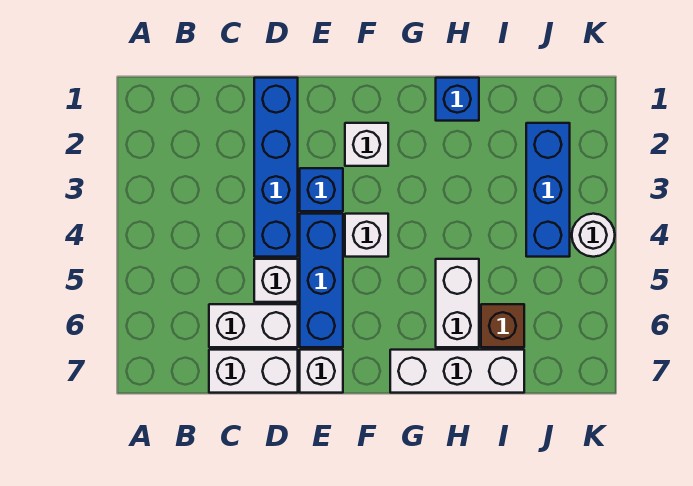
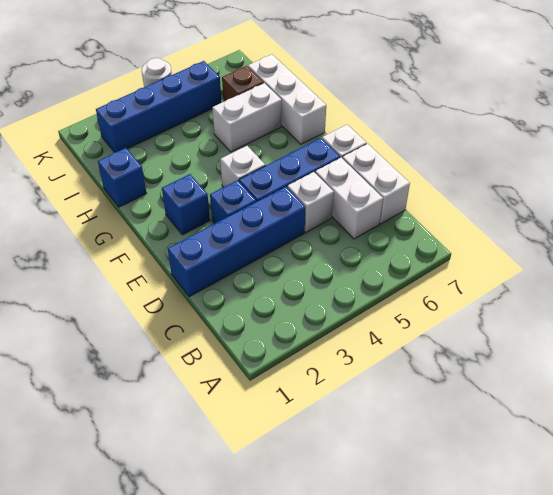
white 1x1 brick [345,123,388,166] -> blue 1x1 brick [162,174,210,235]
blue 1x3 brick [526,123,570,257] -> blue 1x4 brick [96,61,221,152]

